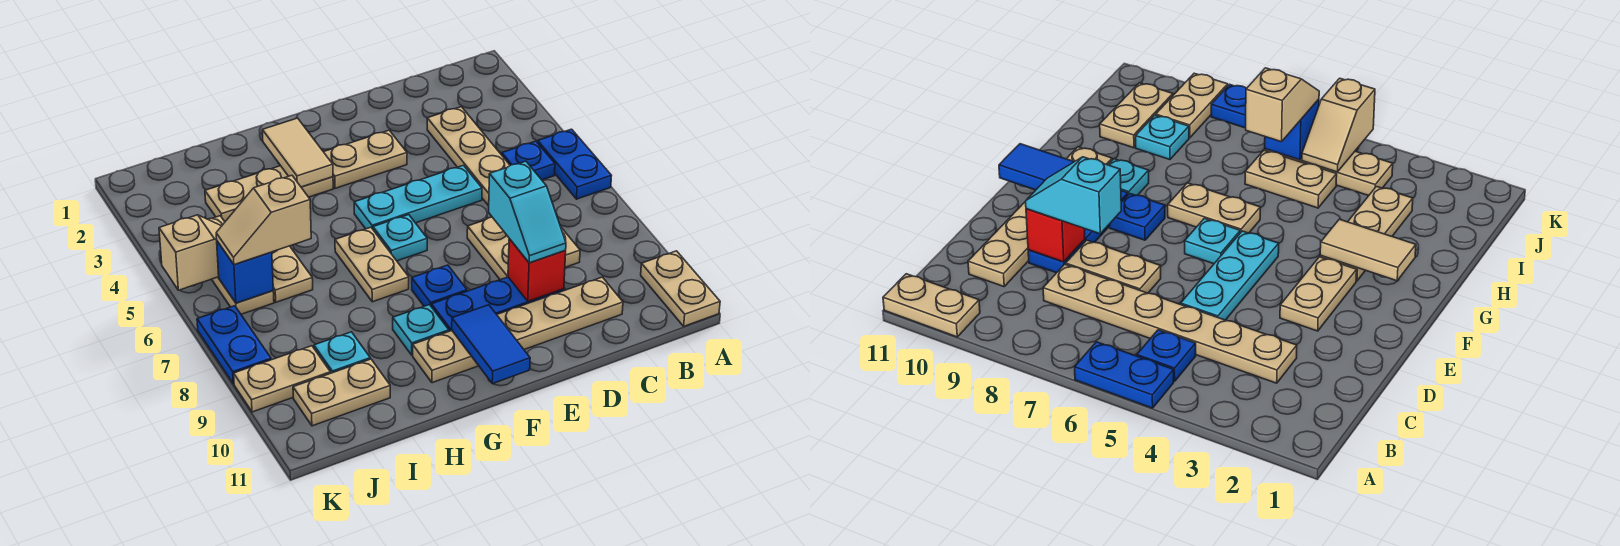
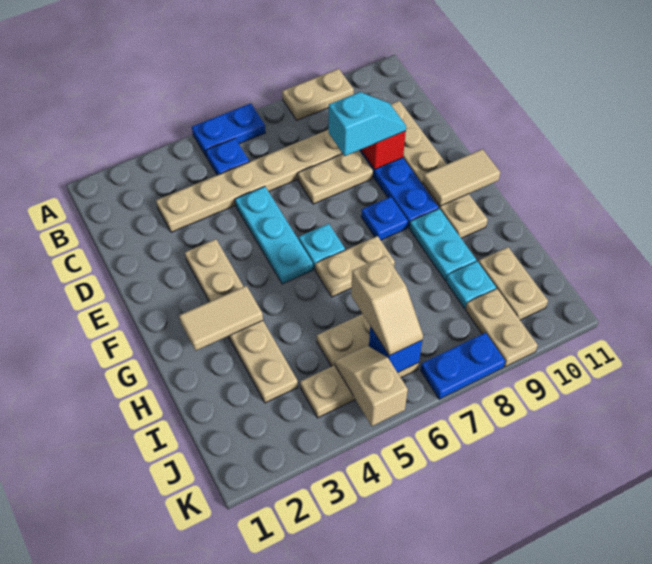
tan 1x2 plate [641,251,720,326] -> tan 1x2 plate moved to [282,69,354,120]
blue 1x2 tile [452,305,530,384] -> tan 1x2 tile [423,149,500,206]
cyan 1x1 plate [393,305,449,355] -> cyan 1x2 plate [410,209,476,281]

